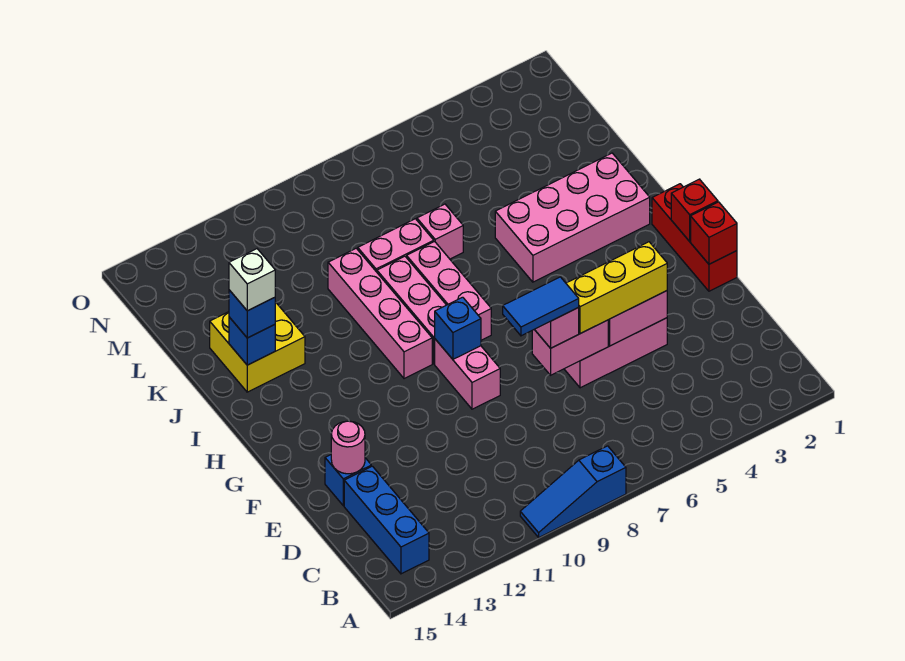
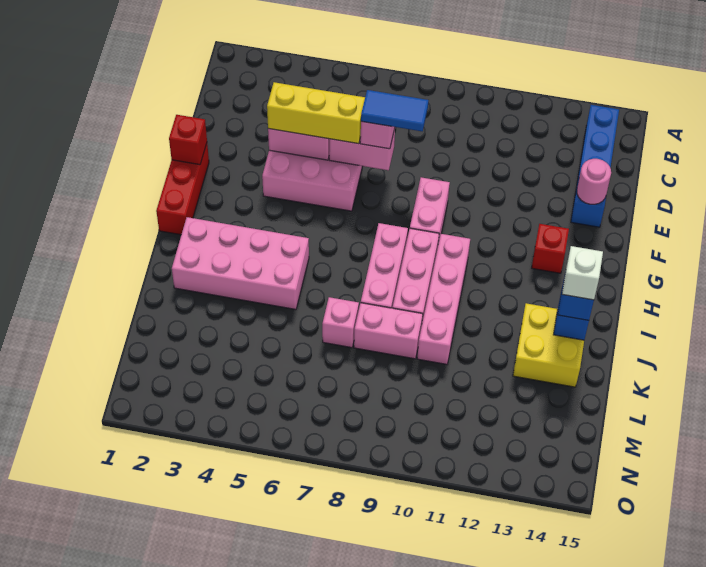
blue 1x3 slope [520,446,626,537] -> none
red 1x1 brick [671,179,718,241] -> red 1x1 brick moved to [532,224,569,273]
blue 1x1 brick [435,297,481,359] -> none

